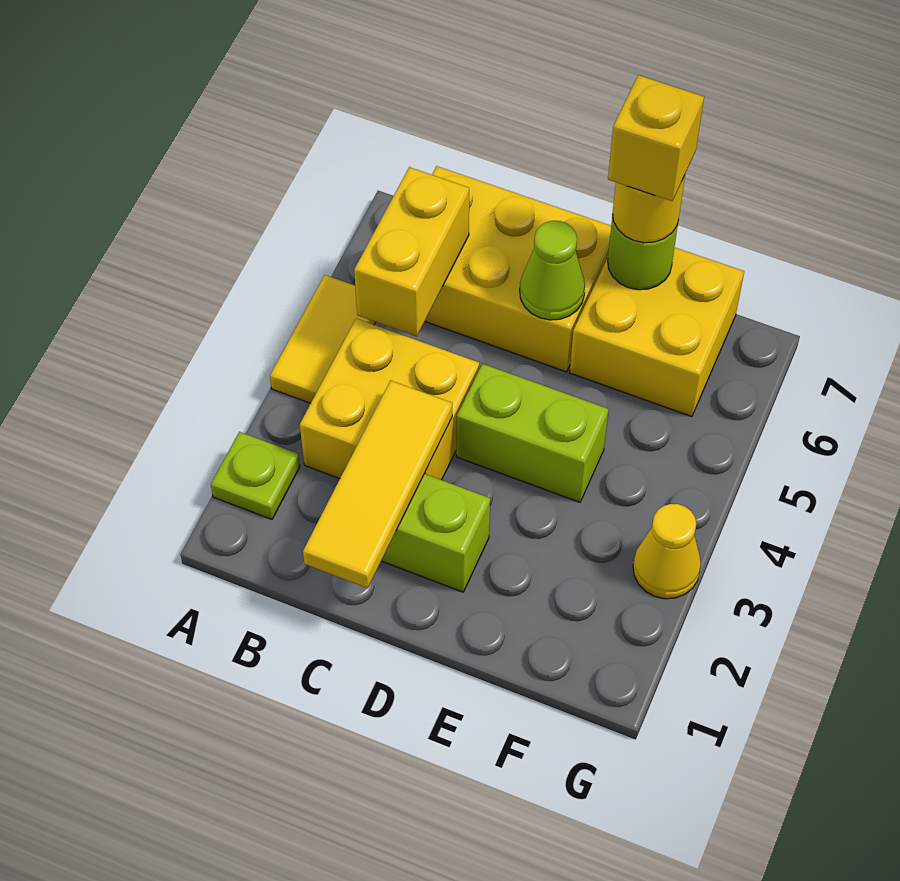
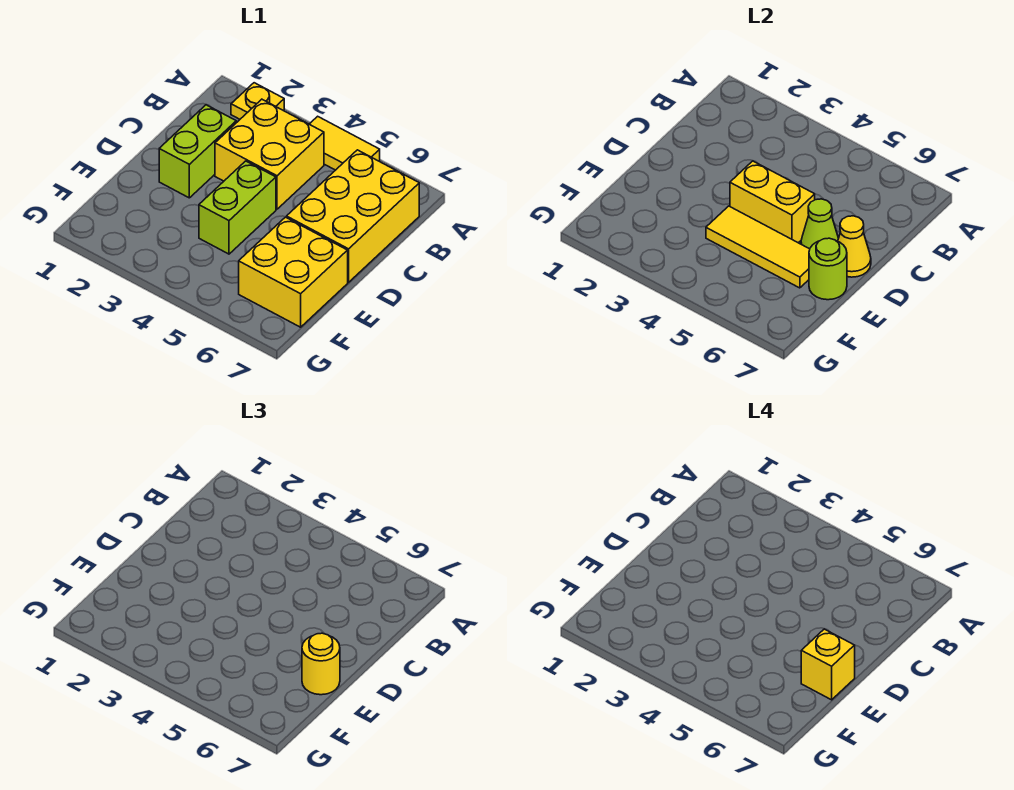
lime 1x1 plate [211,432,300,519] -> yellow 1x1 plate [231,83,284,119]
yellow 1x2 brick [354,167,469,337] -> yellow 1x2 brick moved to [730,161,815,243]
yellow 1x3 tile [303,381,452,588] -> yellow 1x3 tile moved to [706,206,810,288]
yellow 1x1 cone [633,504,701,599] -> yellow 1x1 cone moved to [838,216,871,277]

